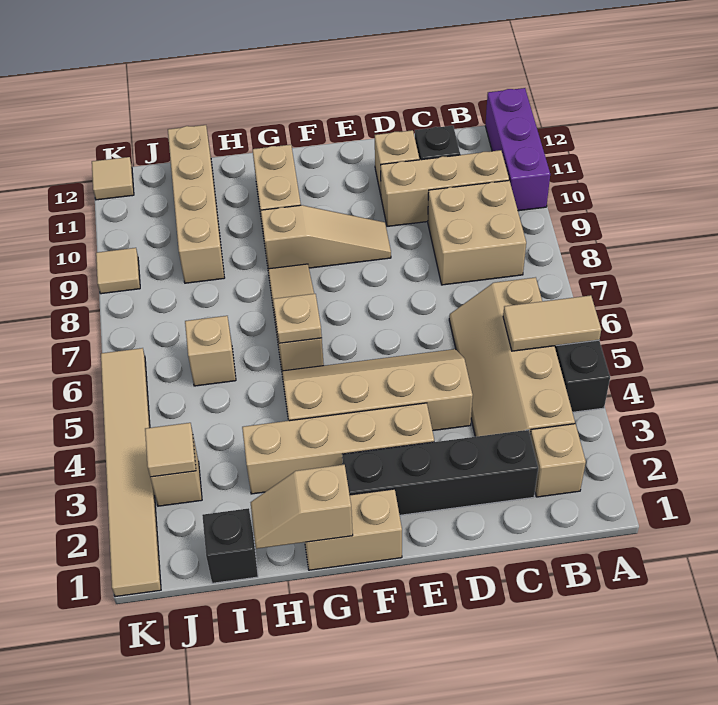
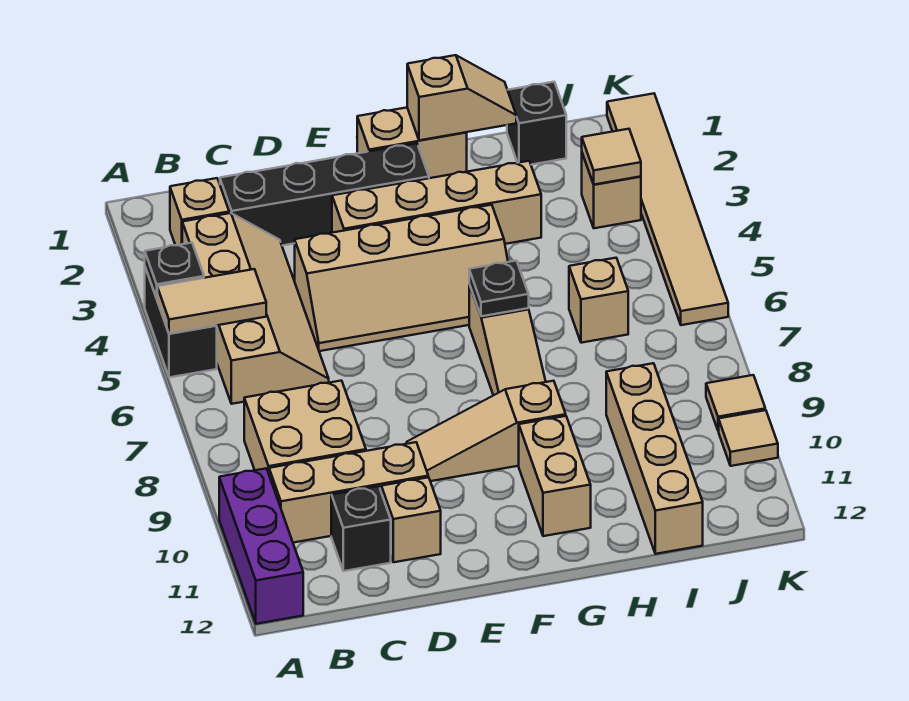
none -> black 1x1 plate [145,243,204,298]
tan 1x1 plate [273,294,322,343] -> black 1x1 plate [469,261,529,316]
tan 1x1 tile [92,157,134,200] -> tan 1x1 tile moved to [719,410,778,466]

